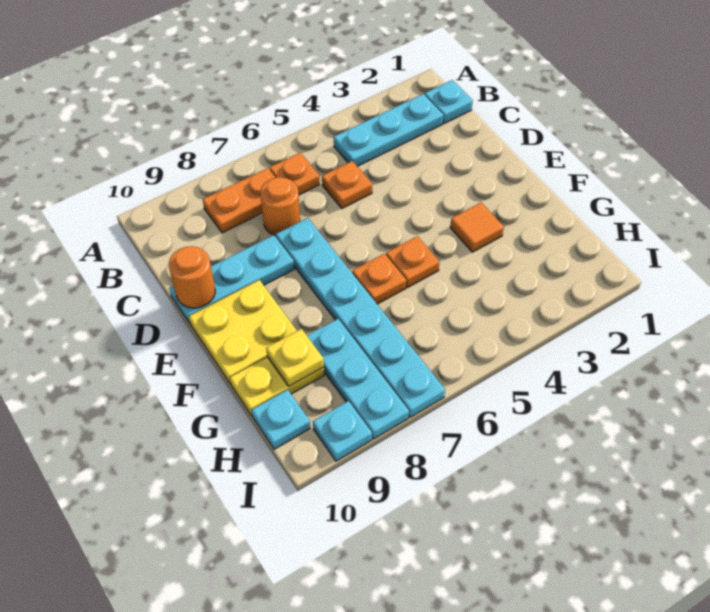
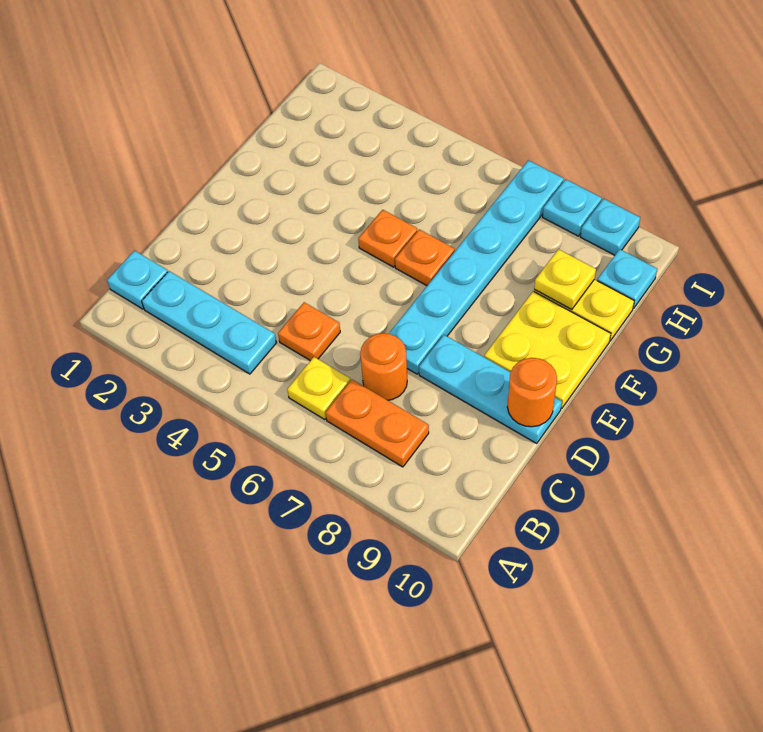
orange 1x1 plate [270,153,320,195] -> yellow 1x1 plate [287,357,350,420]
orange 1x1 tile [450,203,504,252] -> none
cyan 1x3 plate [307,319,409,439] -> cyan 1x1 plate [543,179,602,236]

